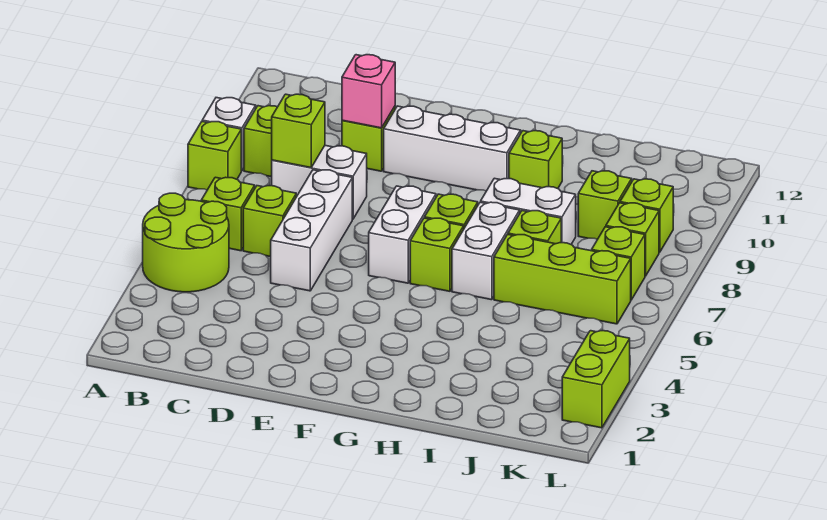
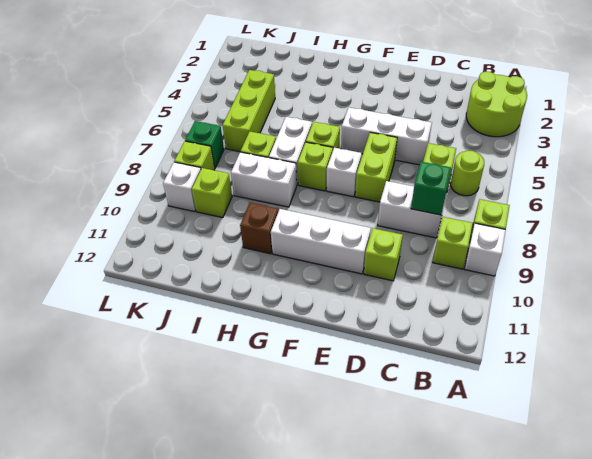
lime 2x2 round brick [143,193,229,292] -> lime 2x2 round brick moved to [466,72,527,137]
lime 1x1 brick [201,177,255,251] -> lime 1x1 round brick [451,151,484,196]
lime 1x1 brick [272,94,325,168] -> green 1x1 brick [411,162,451,215]
white 1x3 brick [271,170,352,291] -> white 1x3 brick turned to [341,107,432,165]
pink 1x1 brick [342,55,395,128] -> none
white 1x2 brick [369,186,436,283] -> white 1x1 brick [327,148,362,197]
lime 1x1 brick [509,131,562,189] -> brown 1x1 brick [240,203,278,254]
lime 1x3 brick [494,234,631,324] -> lime 1x3 brick turned to [223,70,275,152]
lime 1x1 brick [592,227,645,300] -> green 1x1 brick [185,121,224,169]
lime 1x1 brick [620,179,673,252] -> white 1x1 brick [163,162,201,212]
lime 1x2 brick [562,331,630,428] -> lime 1x2 brick moved to [355,132,397,202]

